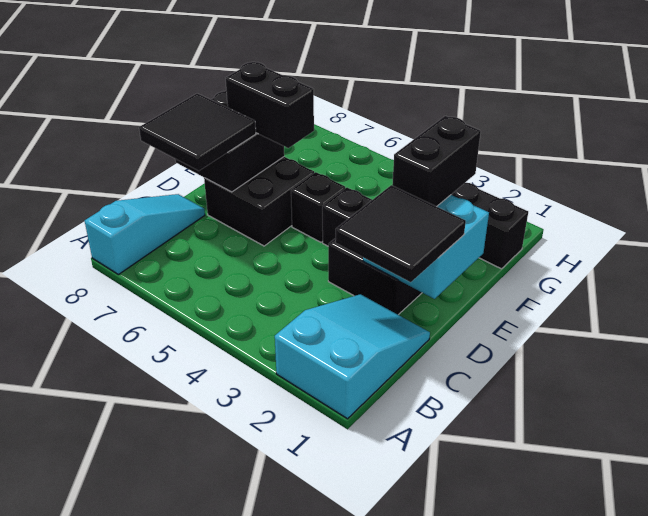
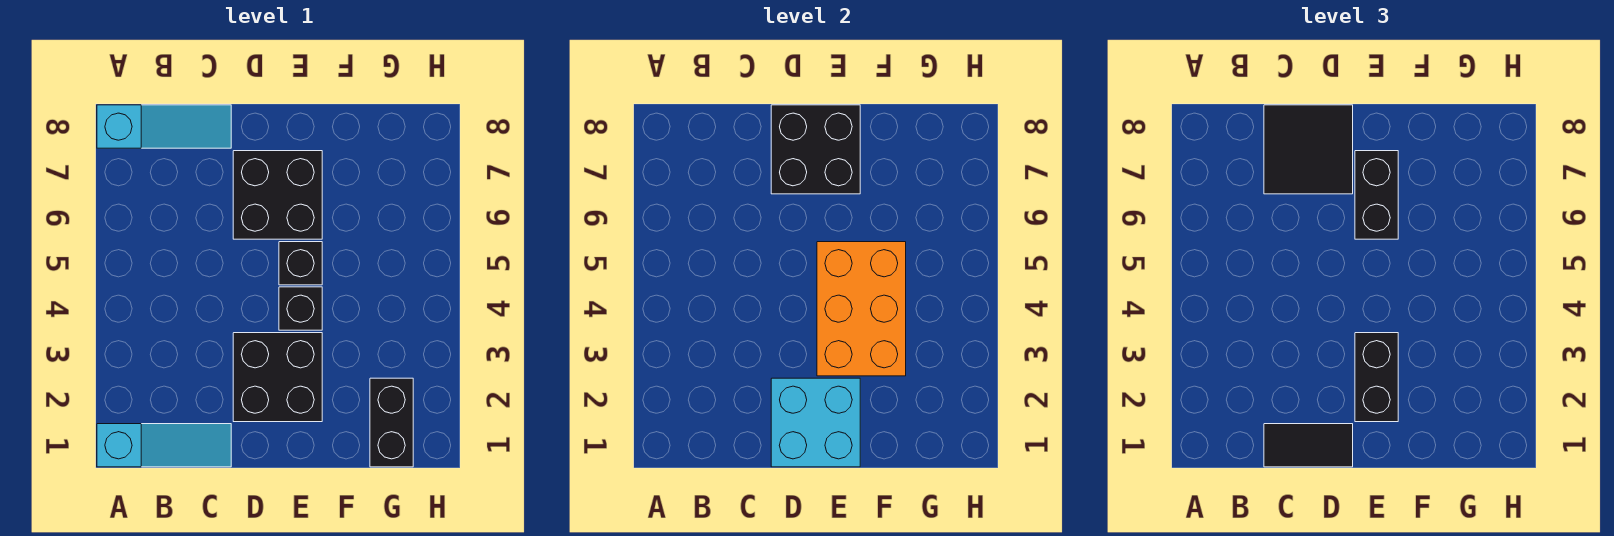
cyan 2x3 slope [275,294,430,419] -> cyan 1x3 slope [97,424,231,467]
black 2x2 tile [336,185,466,282] -> black 1x2 tile [1264,424,1353,467]
black 1x2 brick [392,116,481,207] -> black 1x2 brick turned to [1355,333,1398,422]
none -> orange 2x3 brick [817,242,906,376]

